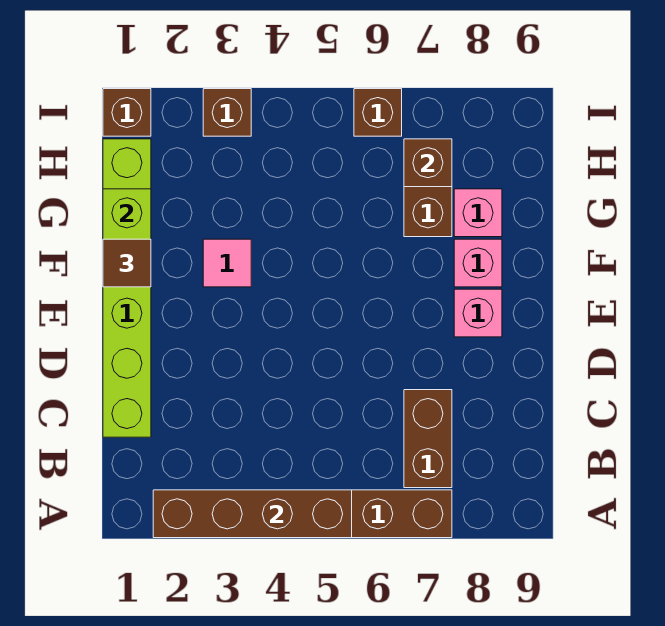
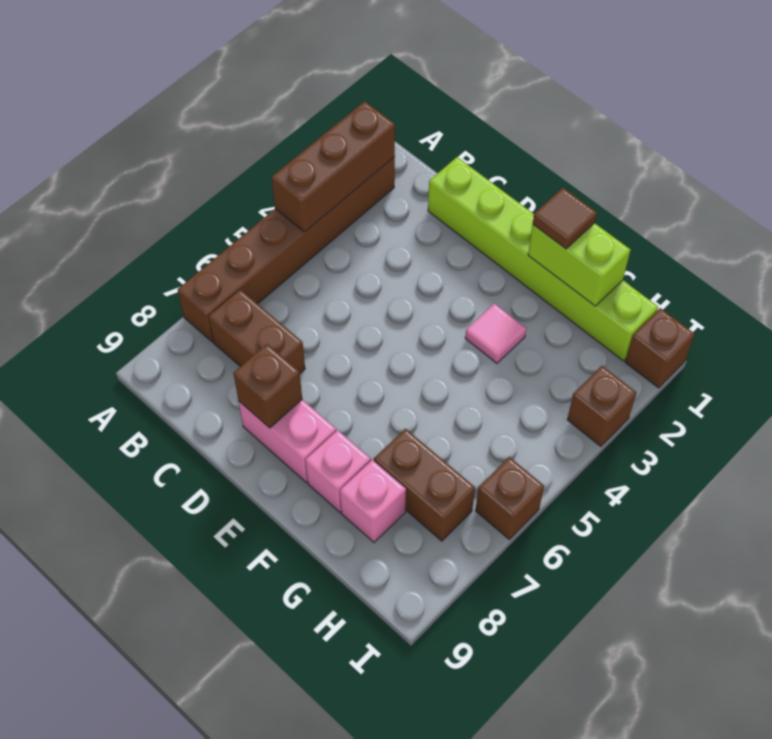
brown 1x4 brick [153,490,352,538] -> brown 1x3 brick [272,101,395,232]
pink 1x1 brick [454,289,502,337] -> pink 1x2 brick [239,400,336,482]
brown 1x1 brick [404,139,452,187] -> brown 1x1 brick moved to [234,344,302,428]

